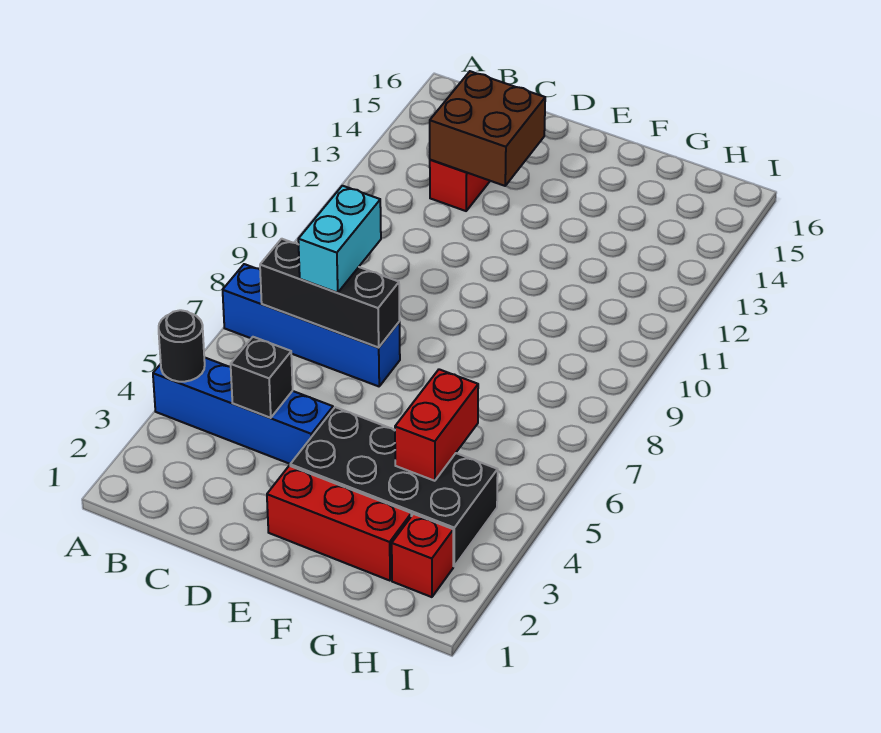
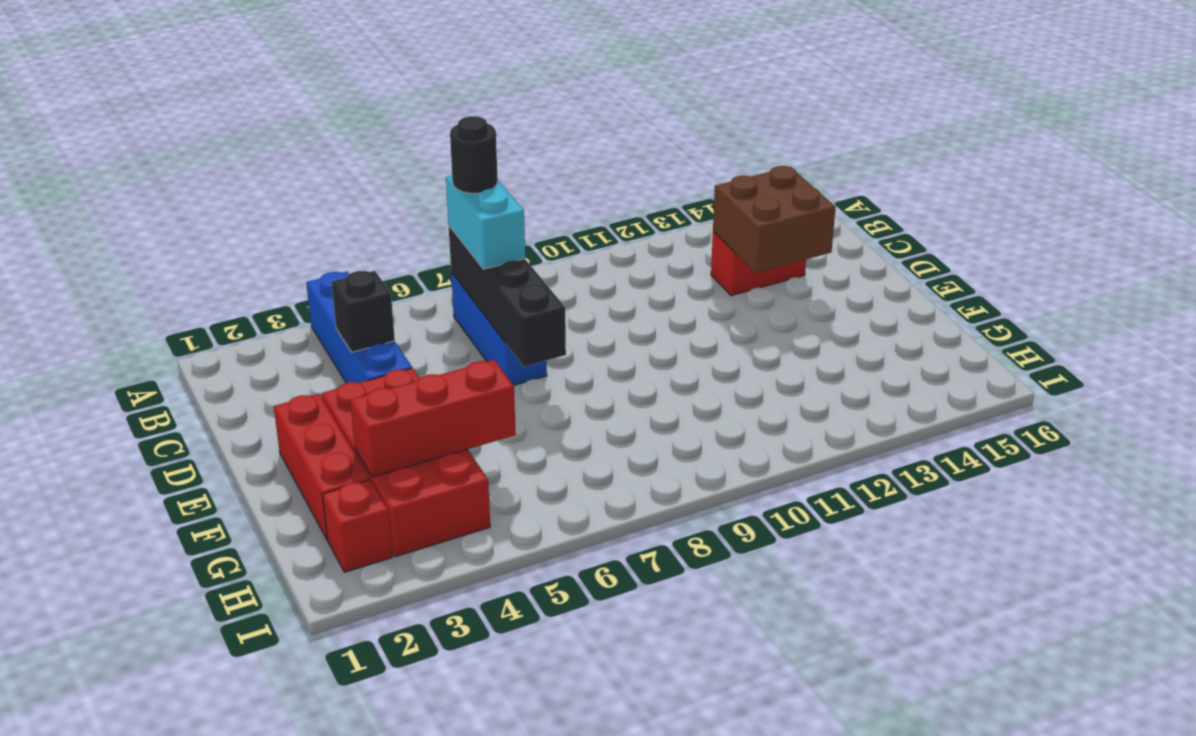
black 1x1 round brick [159,310,205,382] -> black 1x1 round brick moved to [450,116,498,193]
blue 1x4 brick [223,264,400,386] -> blue 1x3 brick [451,272,547,385]
black 1x3 brick [260,239,400,348] -> black 1x4 brick [449,226,566,367]
cyan 1x2 brick [298,186,381,293] -> cyan 1x2 brick turned to [446,176,525,269]
black 2x4 brick [290,407,498,566] -> red 2x4 brick [322,368,490,557]
red 1x2 brick [395,369,478,481] -> red 1x3 brick [350,360,516,477]

